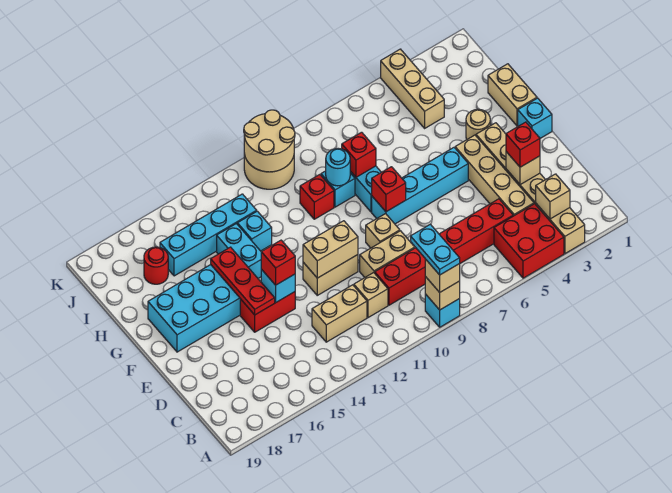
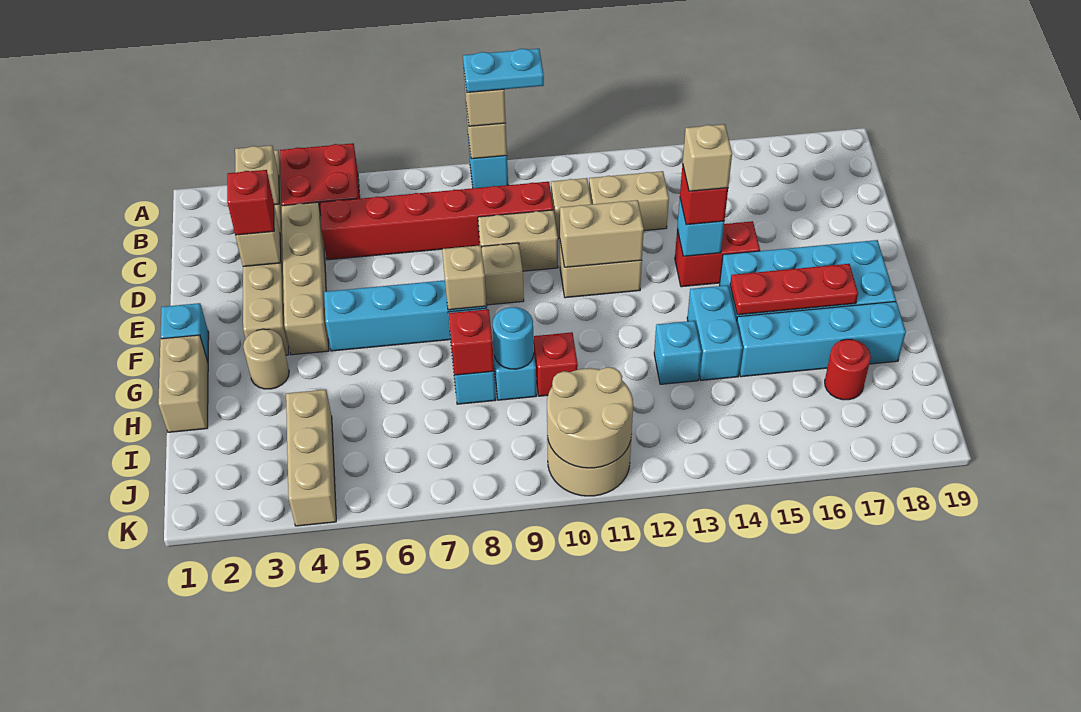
cyan 1x2 plate [411,224,460,275] -> cyan 1x2 plate turned to [463,49,544,92]
none -> tan 1x1 brick [683,124,732,191]
red 1x3 plate [211,247,275,315] -> red 1x3 plate turned to [730,264,858,315]
red 1x1 brick [372,167,406,212] -> tan 1x1 brick [442,245,487,310]
cyan 1x4 brick [160,194,257,276] -> cyan 1x4 brick moved to [737,301,906,377]

